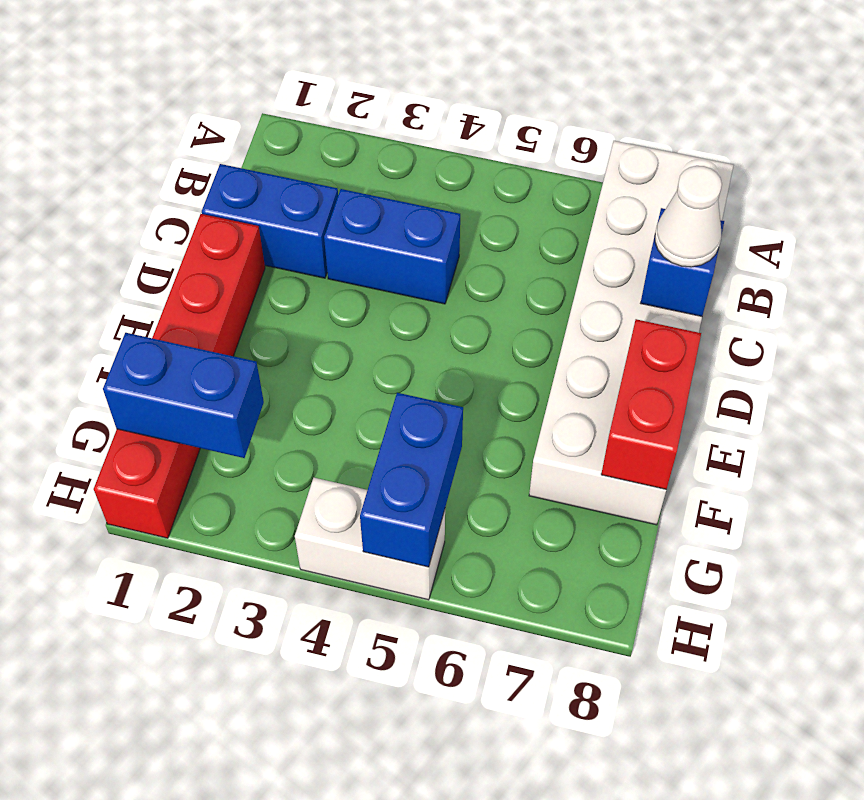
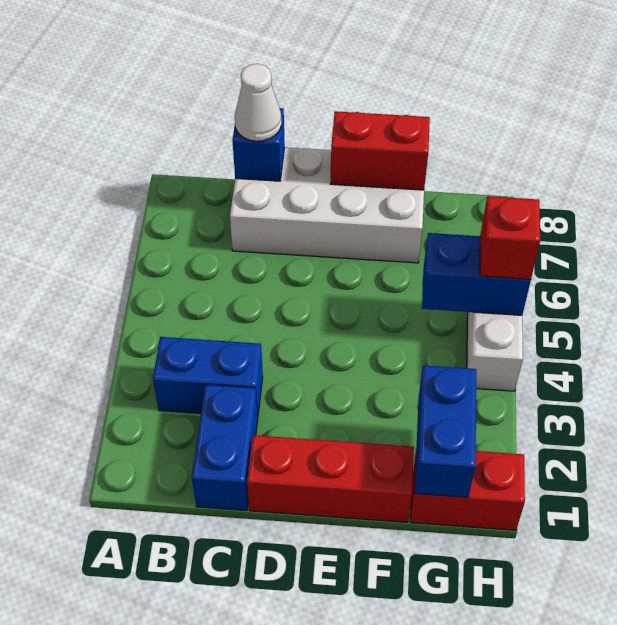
white 2x6 brick [529,141,734,525] -> white 2x4 brick [230,147,424,263]
blue 1x2 brick [324,189,460,304] -> blue 1x2 brick turned to [153,337,263,417]
none -> red 1x1 brick [480,196,540,279]

